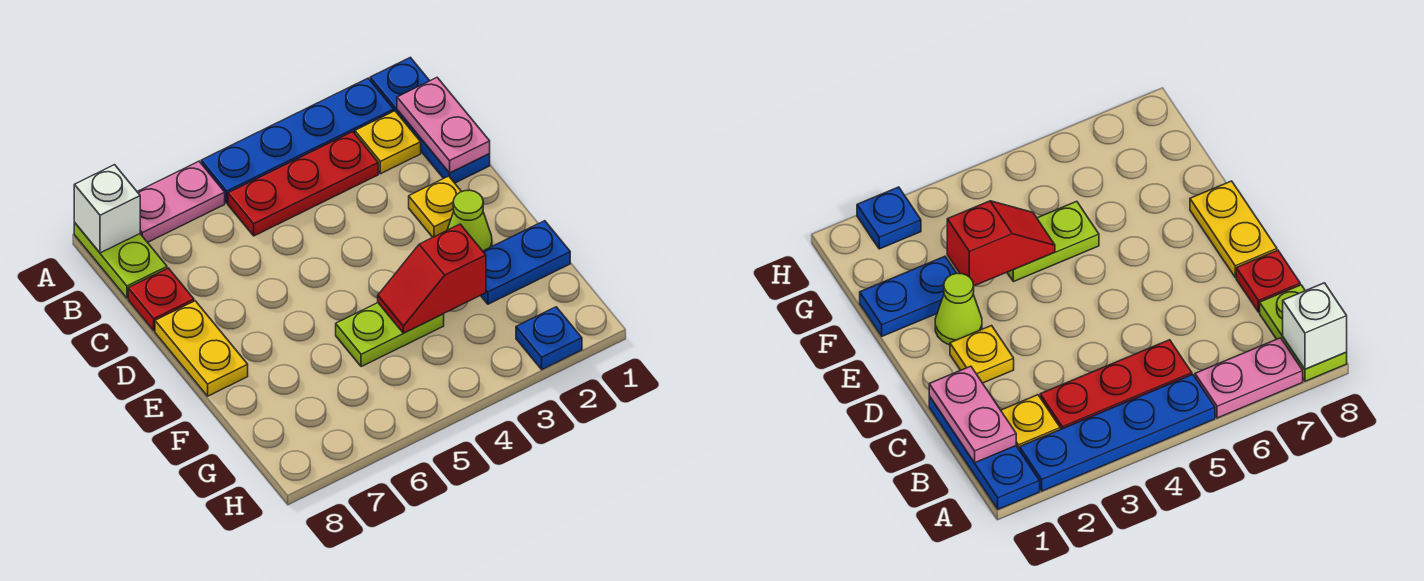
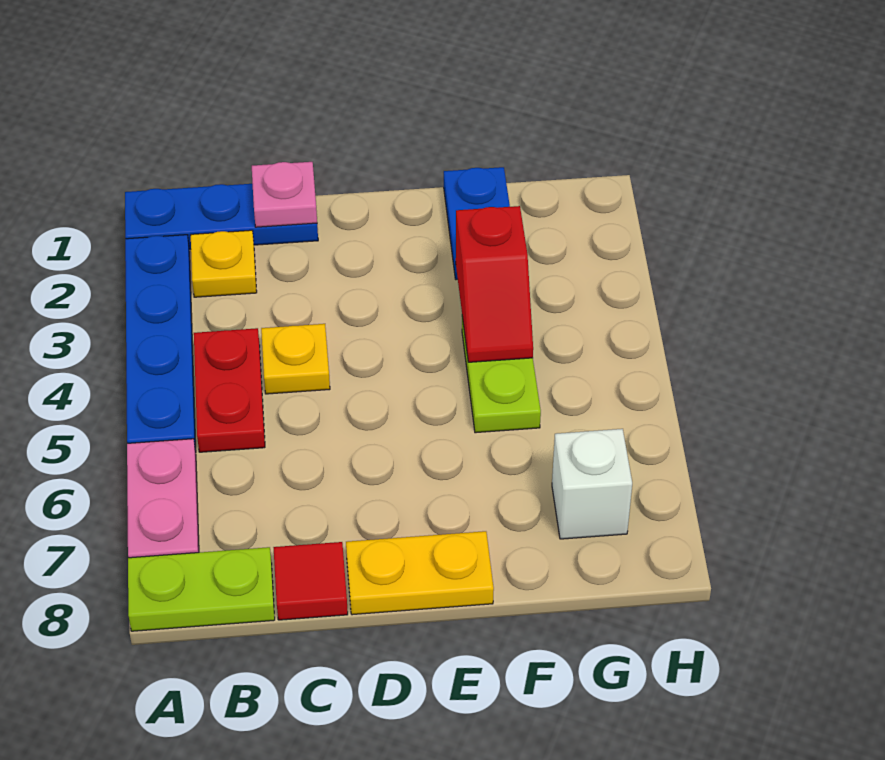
white 1x1 brick [74,165,140,253] -> white 1x1 brick moved to [552,429,632,539]
pink 1x2 plate [397,78,490,173] -> pink 1x1 plate [252,162,317,227]
red 1x3 plate [228,132,378,236] -> red 1x2 plate [194,328,265,452]
red 1x1 plate [128,268,194,331] -> red 1x1 tile [273,542,348,620]
yellow 1x1 plate [409,176,462,237] -> yellow 1x1 plate moved to [261,324,330,394]
lime 1x1 cone [447,190,492,251] -> none
blue 1x1 plate [516,307,582,369] -> none

